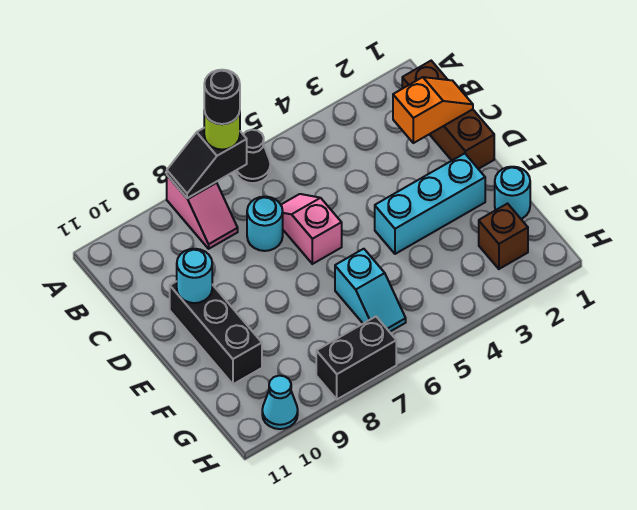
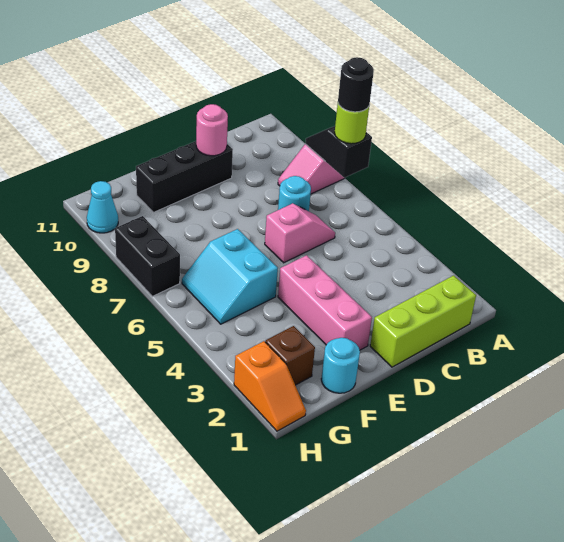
black 1x1 cone [235,130,270,183] -> none
brown 1x3 brick [402,61,494,169] -> lime 1x3 brick [370,275,476,367]
orange 1x2 slope [393,77,473,143] -> orange 1x2 slope moved to [234,341,306,431]
cyan 1x1 round brick [177,249,212,303] -> pink 1x1 round brick [196,104,228,156]
cyan 1x3 brick [375,153,485,254] -> pink 1x3 brick [278,255,372,350]
cyan 1x2 slope [335,249,406,332] -> cyan 2x2 slope [182,229,278,324]

